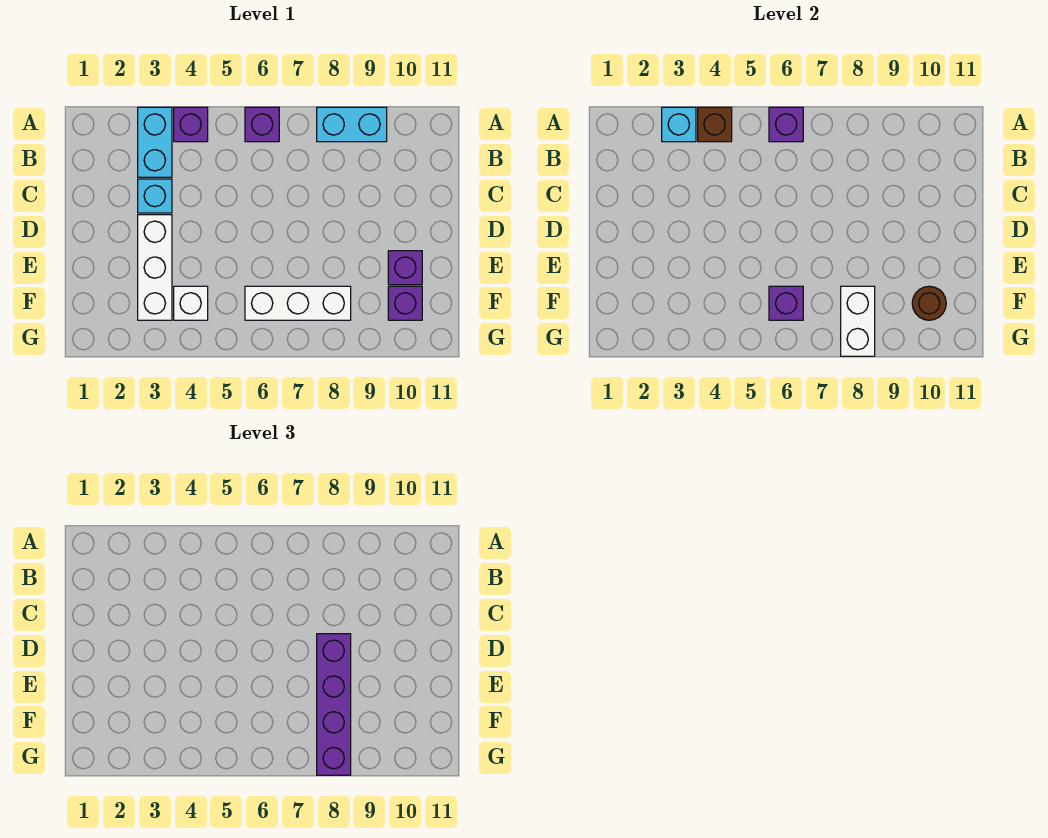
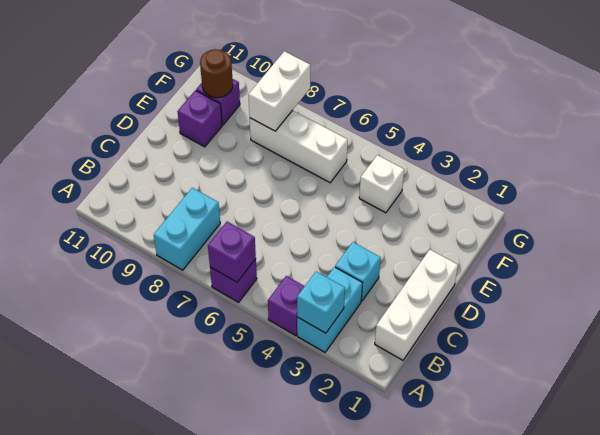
brown 1x1 brick [698,107,732,142] -> none
cyan 1x2 brick [317,107,387,142] -> cyan 1x2 brick turned to [154,188,220,270]
white 1x3 brick [138,215,172,320] -> white 1x3 brick moved to [375,250,458,360]
purple 1x4 brick [317,634,351,775] -> none
purple 1x1 brick [769,286,803,320] -> none

